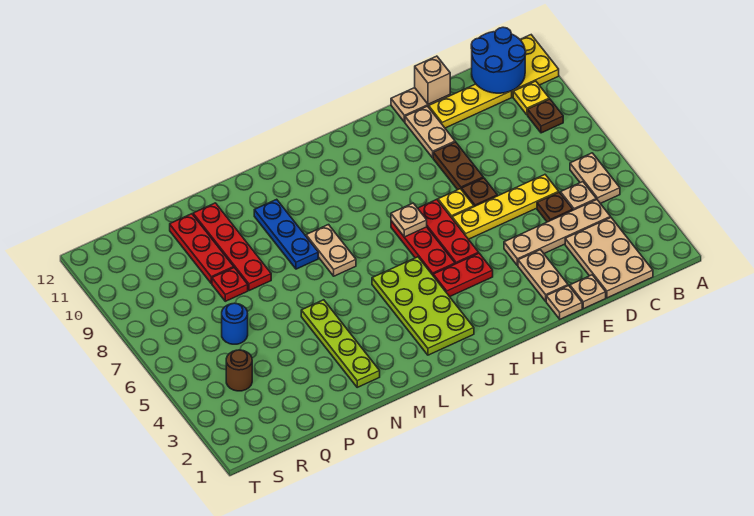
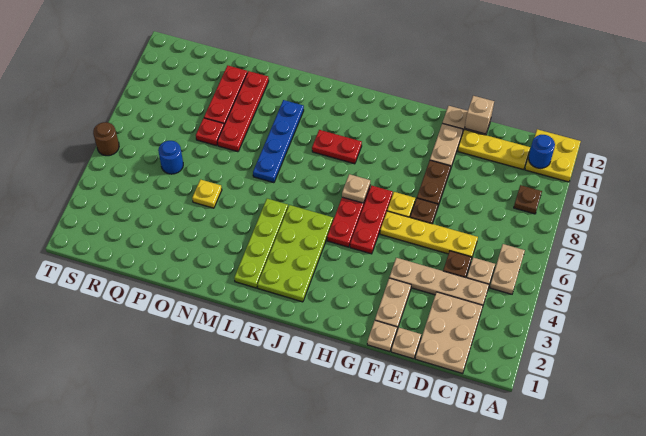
yellow 1x1 plate [513,81,549,115] -> yellow 1x1 plate moved to [192,180,222,208]
blue 2x2 round brick [471,27,526,93] -> blue 1x1 round brick [529,135,555,168]
red 1x2 plate [433,253,493,297] -> red 1x2 plate moved to [312,130,362,164]
tan 1x2 plate [306,225,356,276] -> none
blue 1x3 plate [254,199,318,269] -> blue 1x4 plate [253,100,304,183]
lime 1x4 plate [301,300,380,387] -> lime 1x4 plate moved to [234,199,288,288]
brown 1x1 round brick [226,350,252,391] -> brown 1x1 round brick moved to [93,122,119,156]

